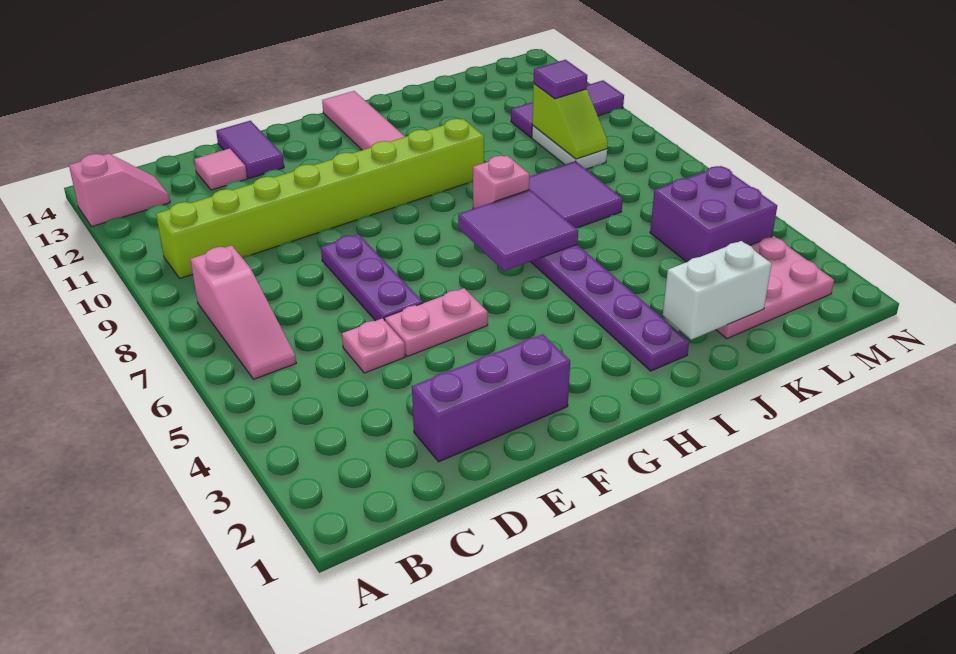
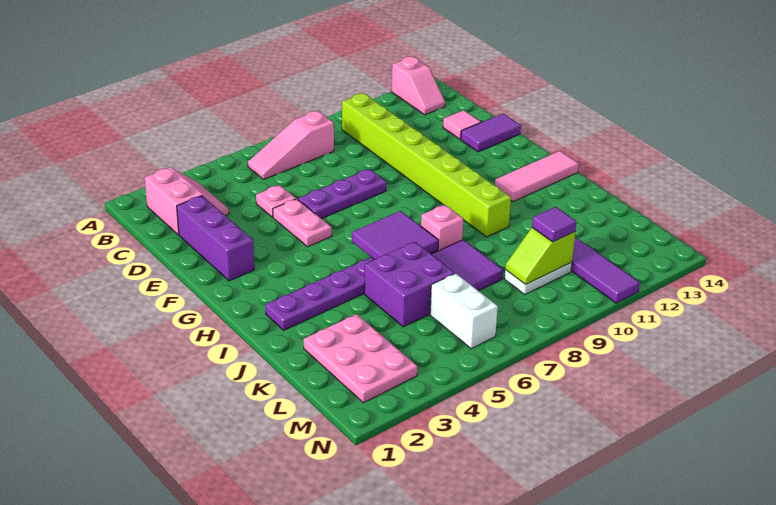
none -> pink 2x2 slope [145,168,229,235]
white 1x2 brick [663,241,772,340] -> white 1x2 brick moved to [430,273,498,349]
purple 2x2 brick [650,166,777,262] -> purple 2x2 brick moved to [364,242,455,327]

